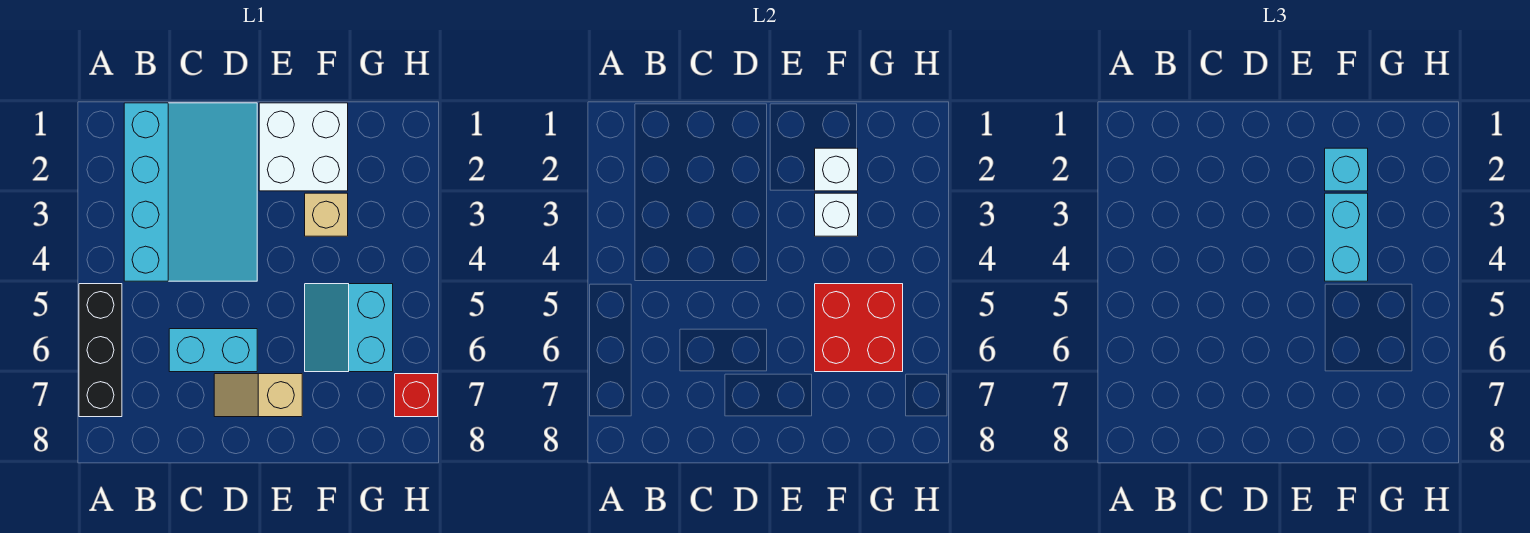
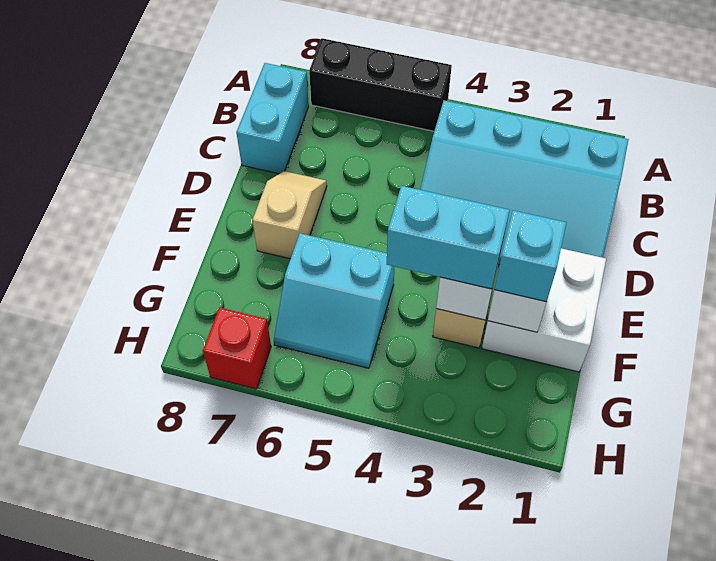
cyan 1x2 brick [169,329,257,372] -> cyan 1x2 brick moved to [236,63,309,174]
cyan 2x2 slope [305,284,393,372] -> cyan 2x2 slope turned to [274,233,395,368]
red 2x2 brick [815,284,903,372] -> none

